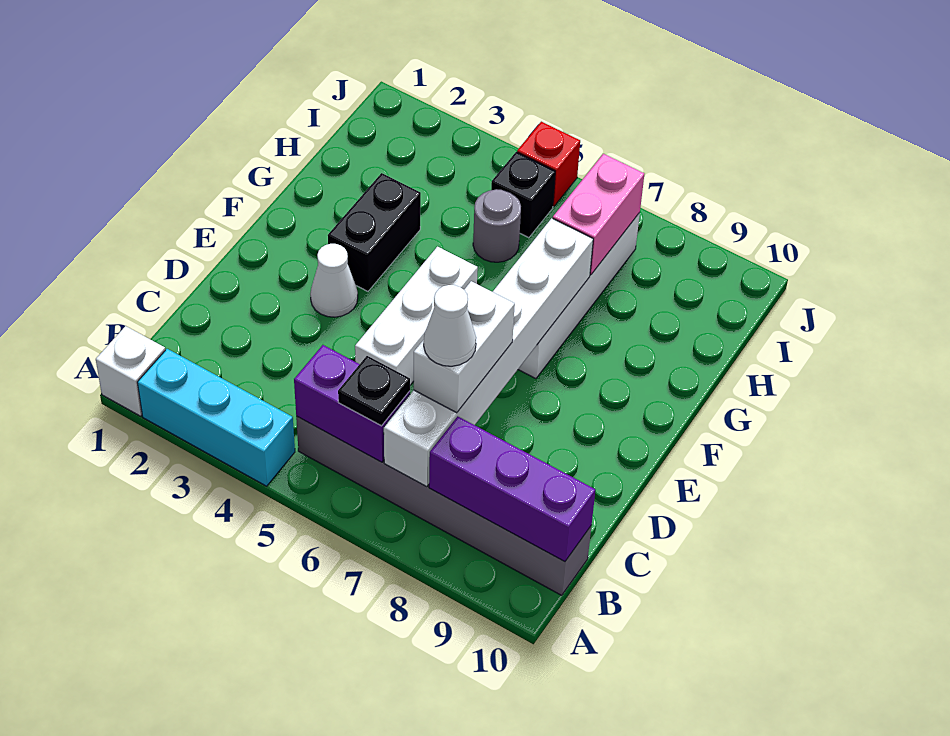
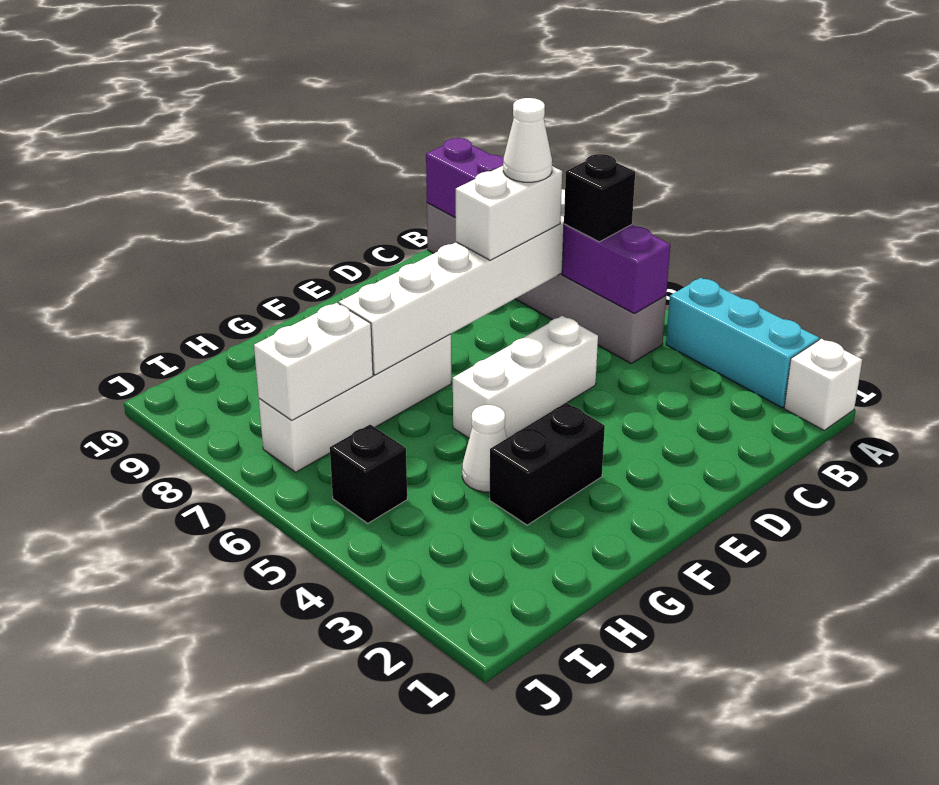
black 1x1 plate [338,356,410,426] -> black 1x1 brick [564,154,635,242]
white 1x1 cone [310,244,358,317] -> white 1x1 cone moved to [462,405,507,492]
grey 1x1 round brick [473,189,521,262] -> none
pink 1x2 brick [553,154,644,275] -> white 1x2 brick [254,303,373,420]
red 1x1 brick [517,122,580,207] -> none

